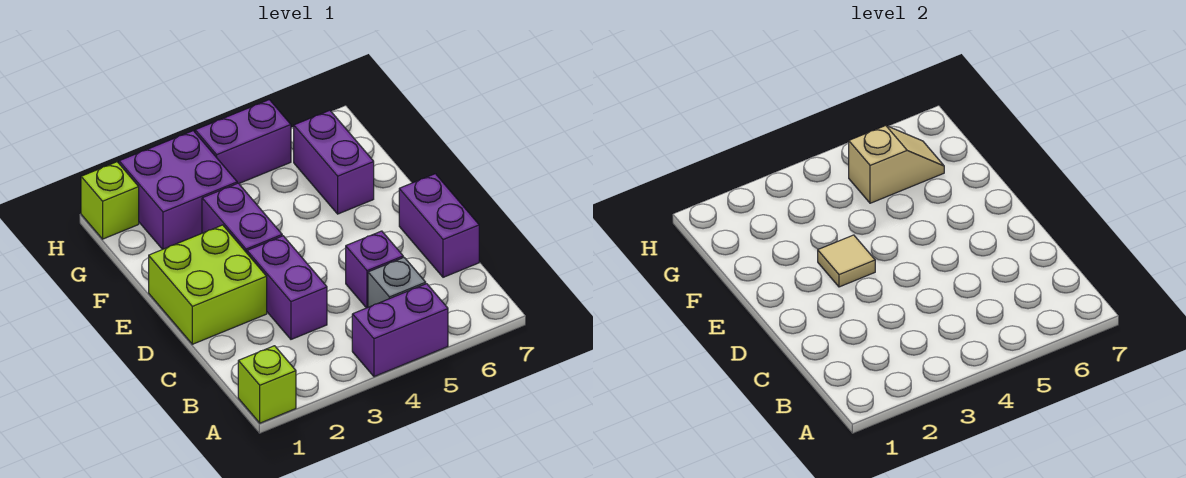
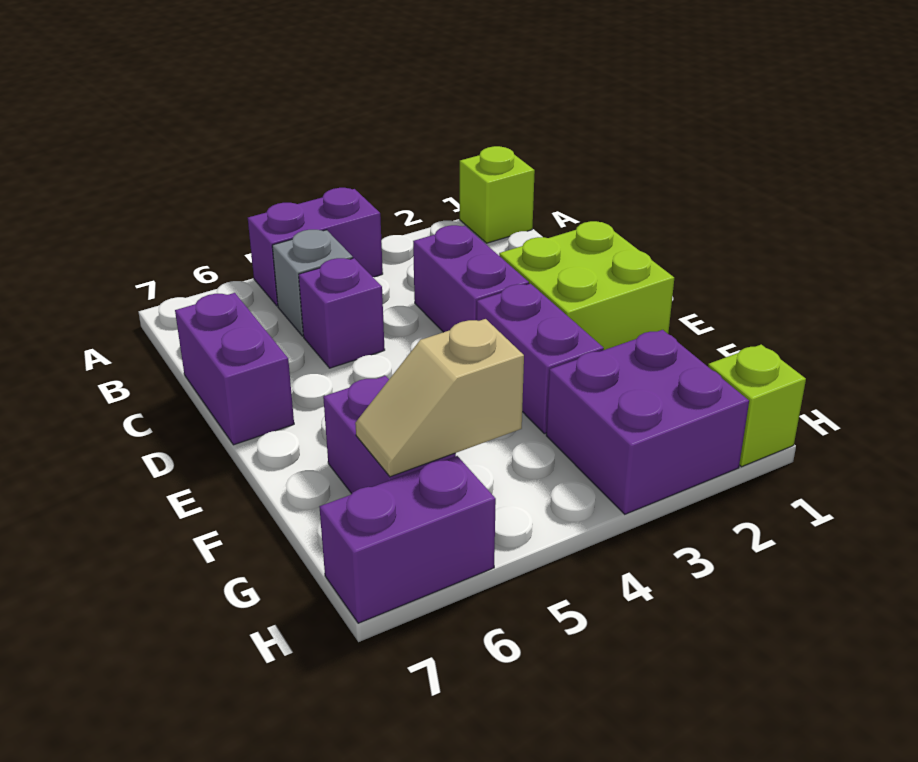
tan 1x1 tile [818,235,875,287] -> none
purple 1x2 brick [195,100,291,183] -> purple 1x2 brick moved to [320,456,496,623]

